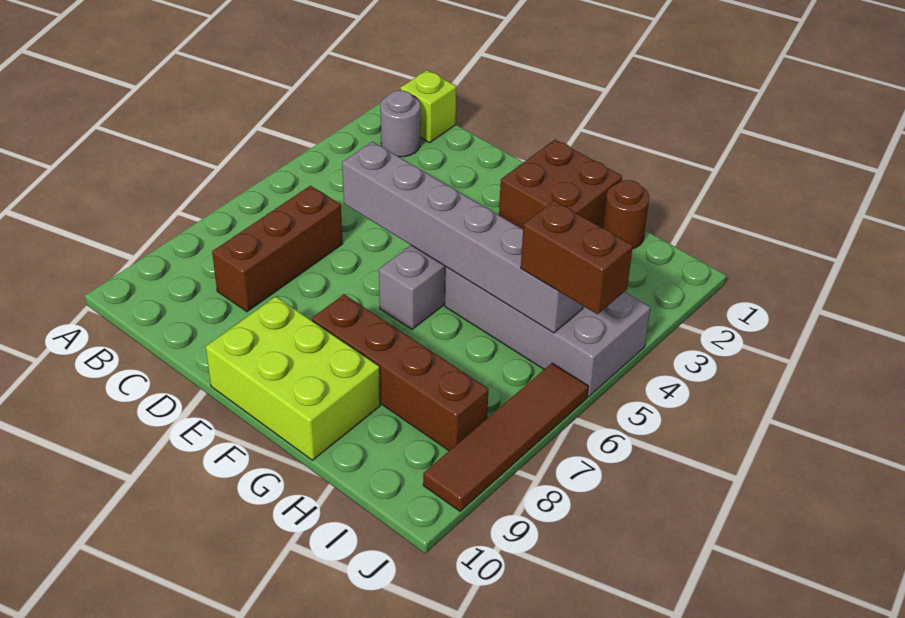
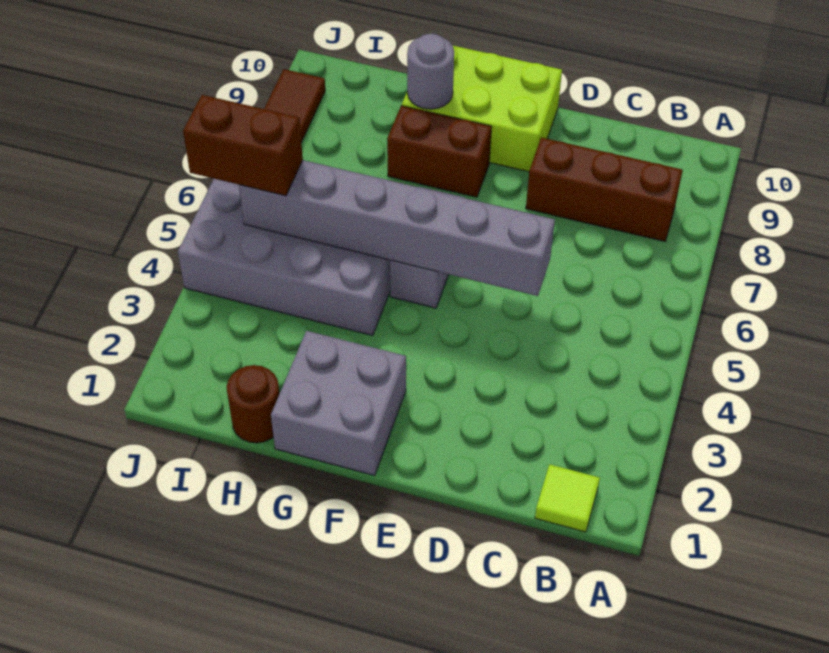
lime 1x1 brick [401,70,456,143] -> lime 1x1 tile [535,464,600,532]
grey 1x1 round brick [380,90,420,157] -> grey 1x1 round brick moved to [407,34,454,109]
brown 1x3 brick [212,186,343,312] -> brown 1x3 brick turned to [526,137,683,241]
brown 2x2 brick [499,140,622,229] -> grey 2x2 brick [271,331,406,476]
brown 1x4 brick [312,294,488,451] -> brown 1x2 brick [387,106,492,197]

